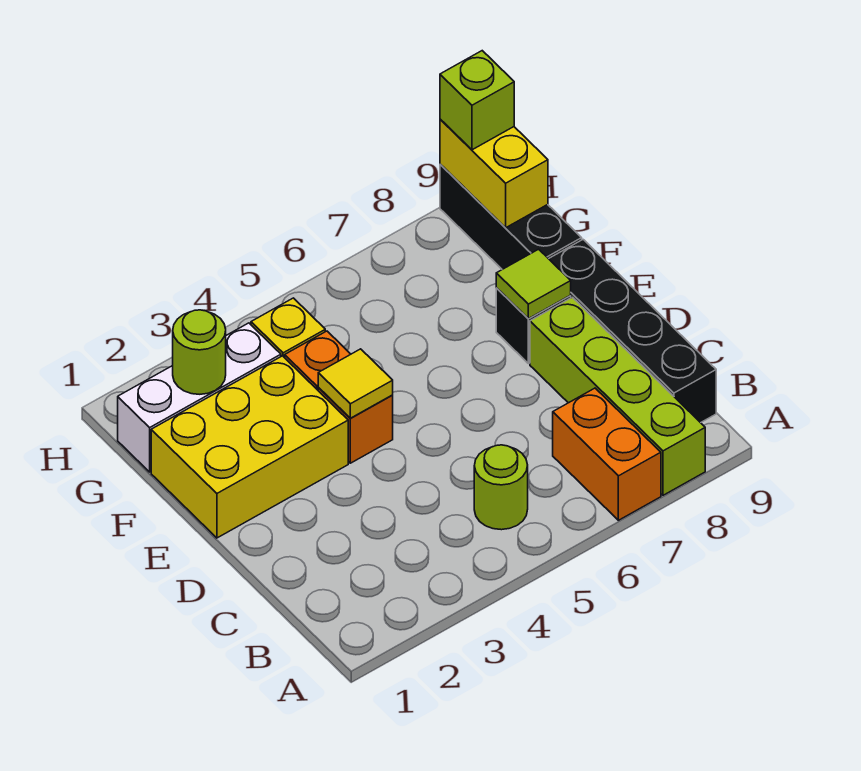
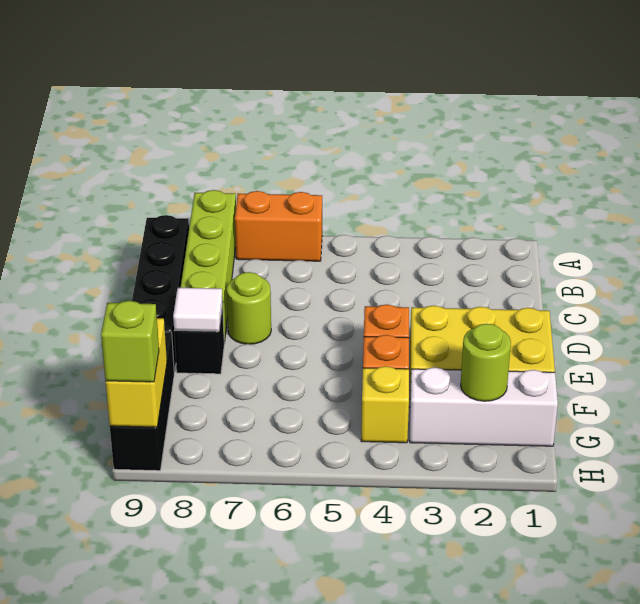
orange 1x2 brick [553,388,661,520] -> orange 1x2 brick turned to [235,191,322,261]
lime 1x1 round brick [474,445,528,530] -> lime 1x1 round brick moved to [227,272,271,344]
yellow 1x1 tile [318,349,393,418] -> none
lime 1x1 tile [496,249,571,319] -> white 1x1 tile [173,288,223,331]

